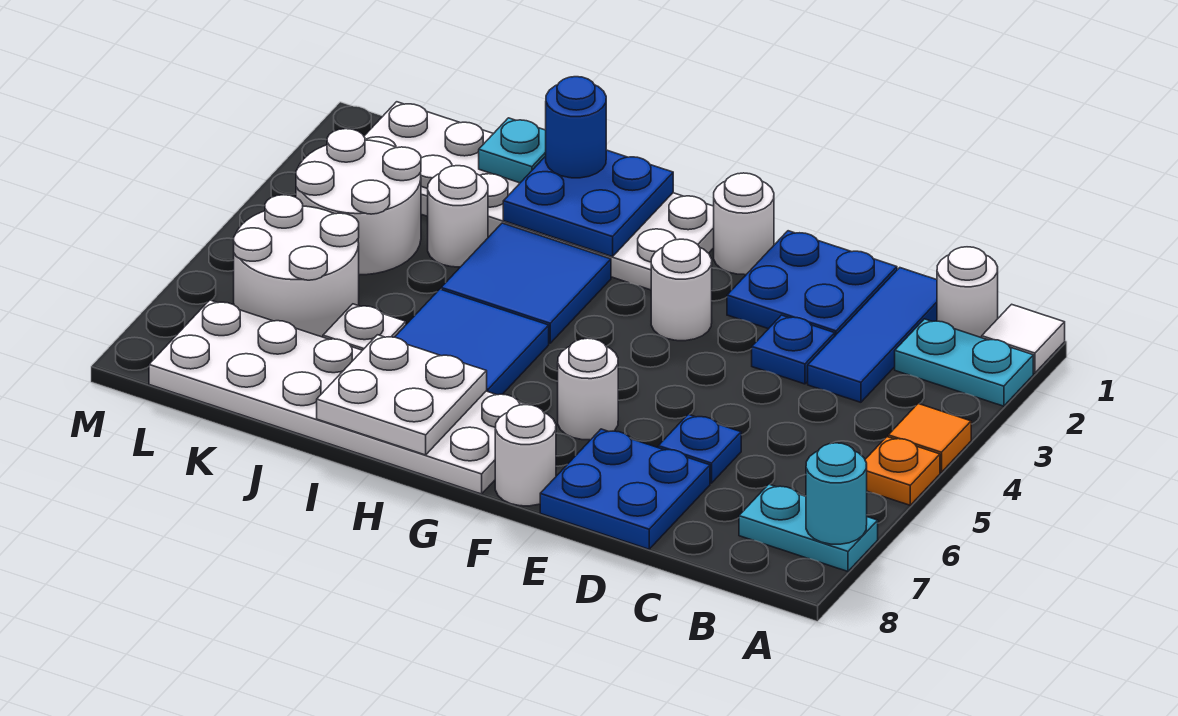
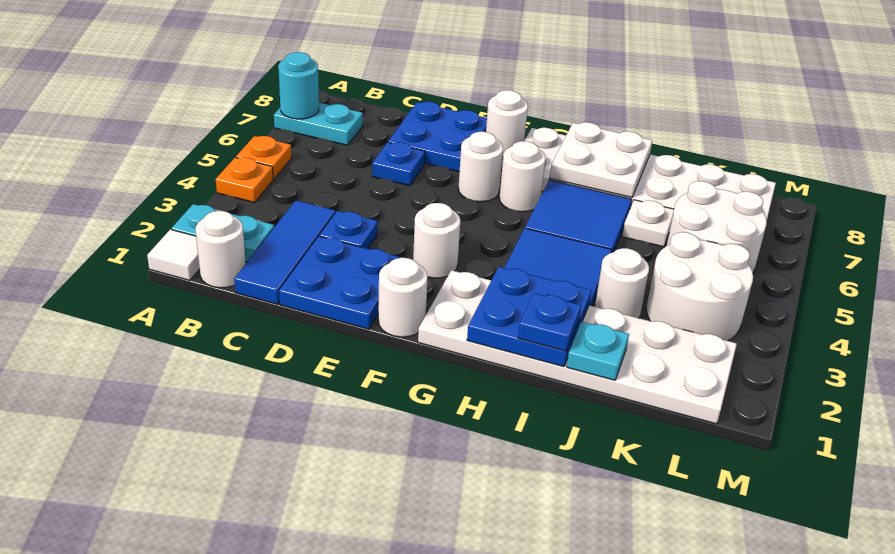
orange 1x1 tile [888,404,971,472] -> orange 1x1 plate [216,158,273,202]
none -> white 1x1 round brick [499,141,546,212]
blue 1x1 round brick [546,77,606,178] -> blue 1x1 plate [518,293,581,351]

